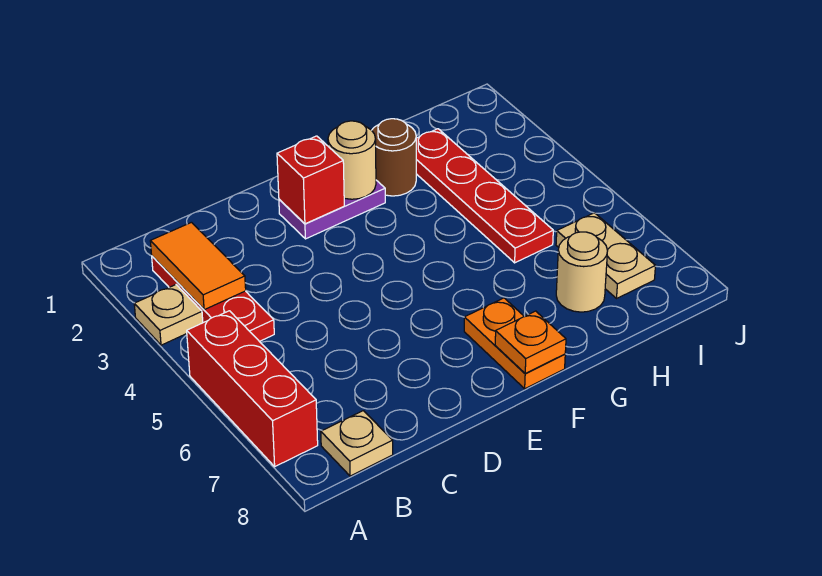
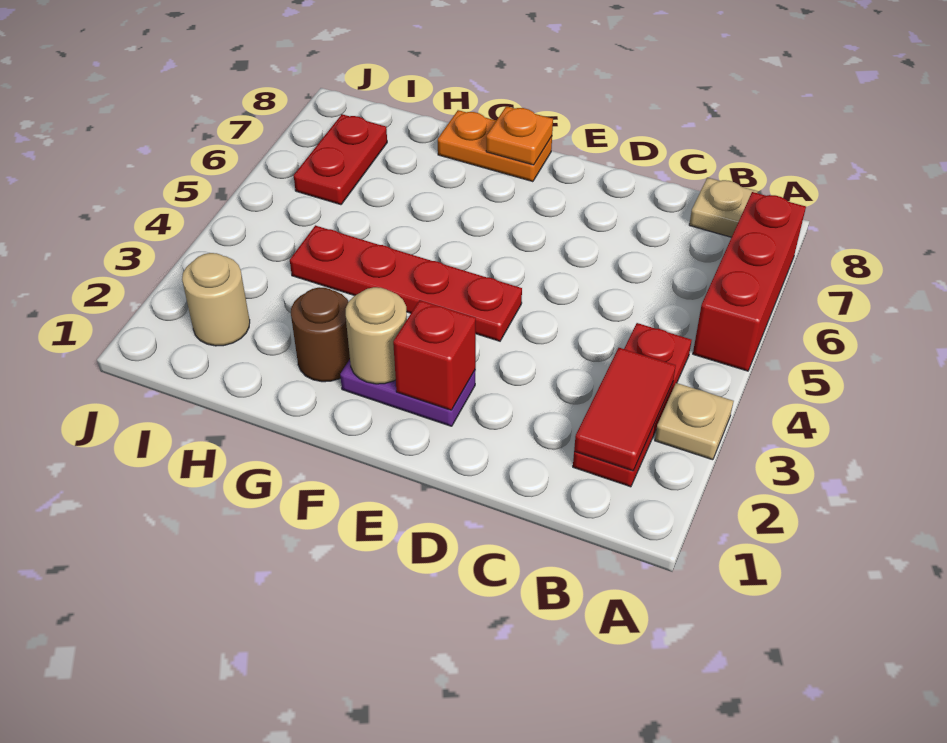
orange 1x2 tile [150,222,246,310] -> red 1x2 tile [574,348,676,471]
orange 1x2 plate [464,298,565,389] -> orange 1x2 plate turned to [438,110,552,182]
red 1x4 plate [416,129,553,263] -> red 1x4 plate turned to [290,225,522,341]
tan 1x1 round brick [556,232,608,312] -> tan 1x1 round brick moved to [182,253,250,346]
tan 1x2 plate [556,213,655,298] -> red 1x2 plate [294,114,387,205]

